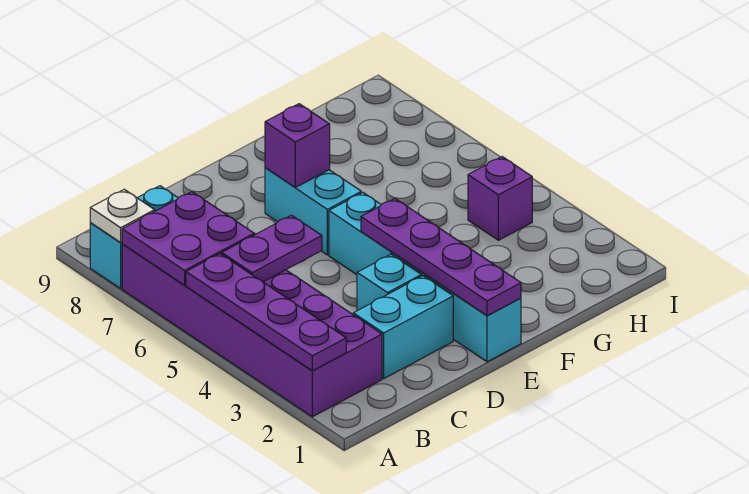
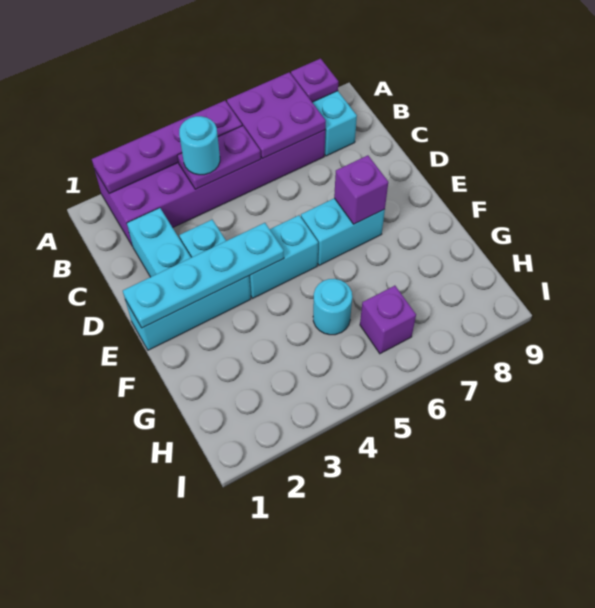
white 1x1 plate [90,189,155,242] -> purple 1x1 plate [291,59,338,102]
none -> cyan 1x1 round brick [179,116,220,175]
purple 1x2 plate [222,215,322,282] -> purple 1x2 plate turned to [177,126,261,189]
purple 1x4 plate [361,199,521,316] -> cyan 1x4 plate [123,223,284,328]
none -> cyan 1x1 round brick [313,279,352,335]
purple 1x1 brick [468,157,532,240] -> purple 1x1 brick moved to [360,286,416,354]

